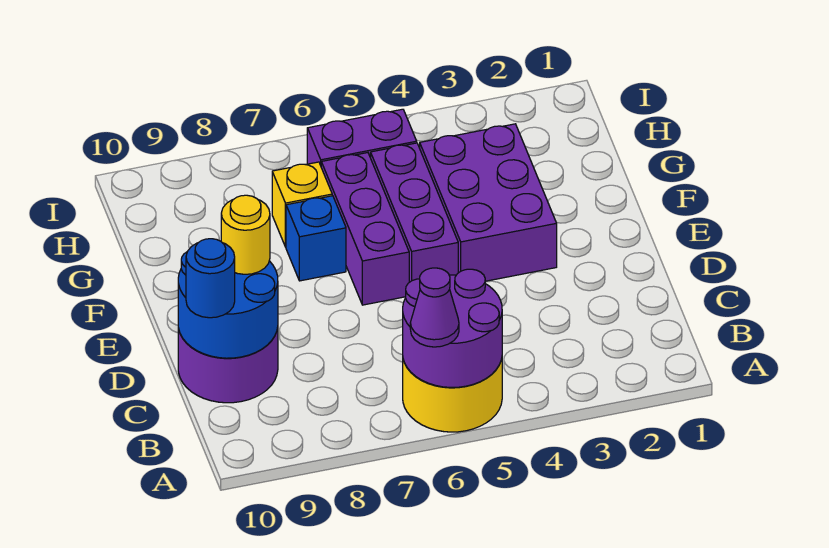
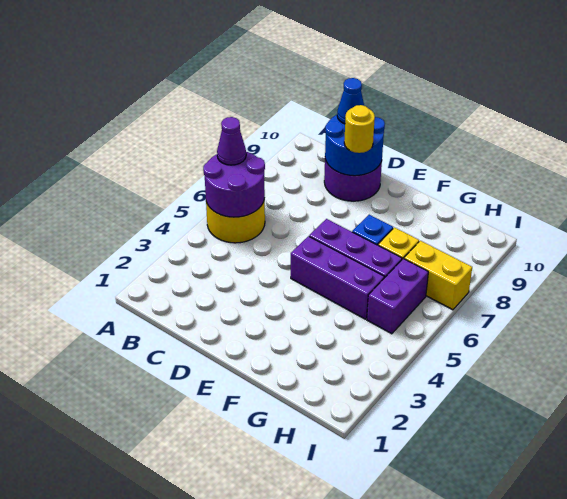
blue 1x1 round brick [186,239,235,318] -> blue 1x1 cone [337,78,364,124]
purple 2x3 brick [420,124,557,281] -> none
none -> yellow 1x2 brick [404,241,472,310]

